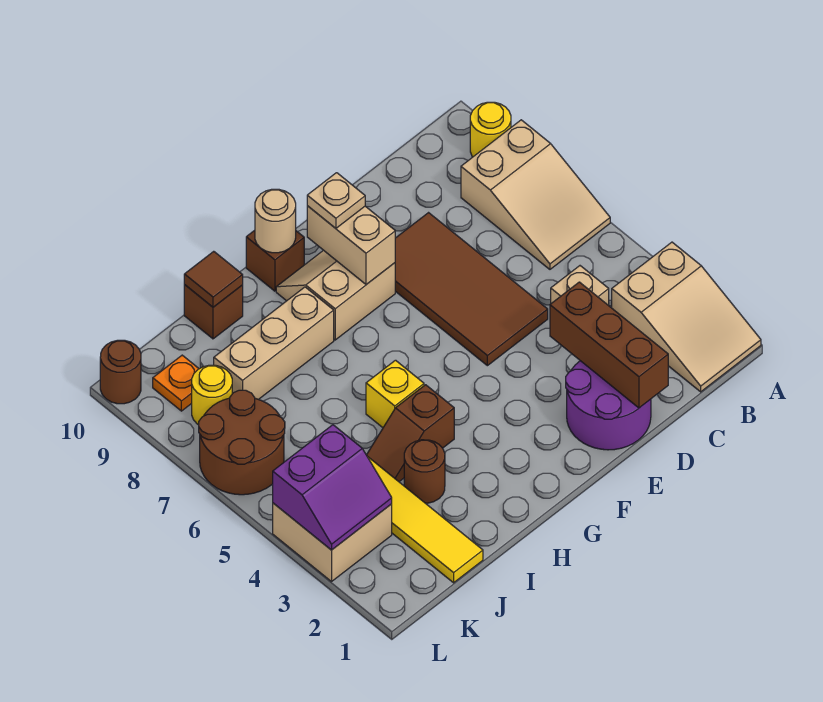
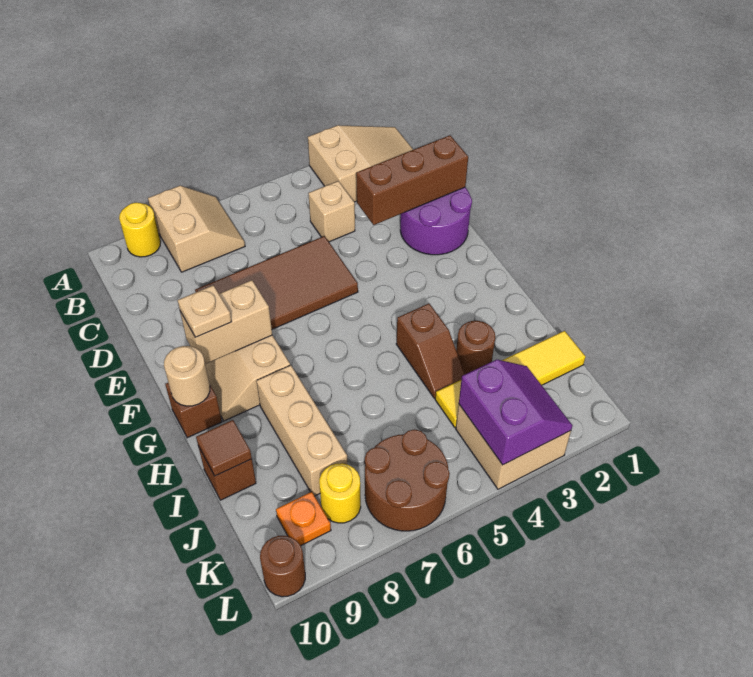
tan 2x3 slope [461,120,610,269] -> tan 2x2 slope [148,186,245,272]
yellow 1x1 brick [366,360,424,428] -> none

